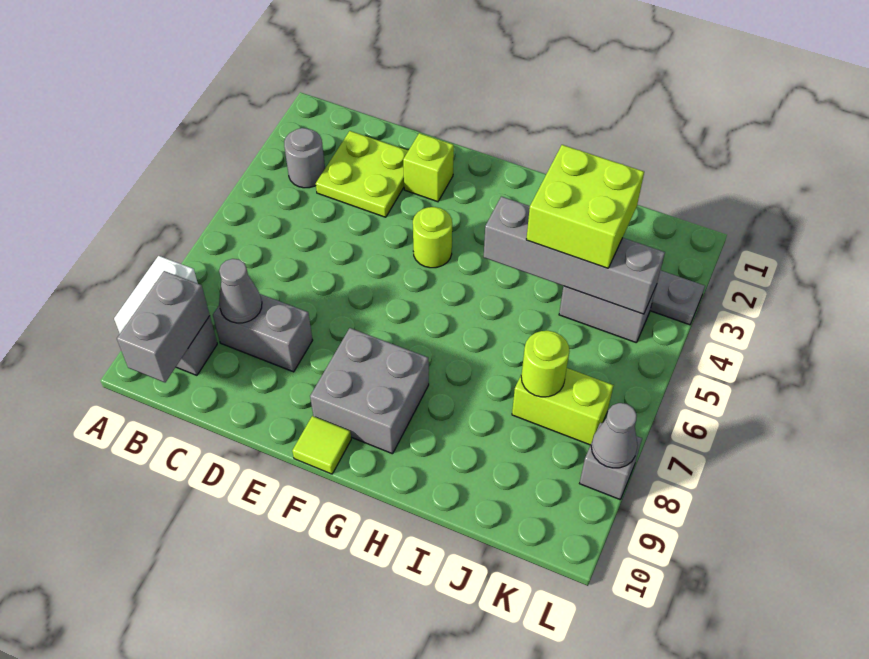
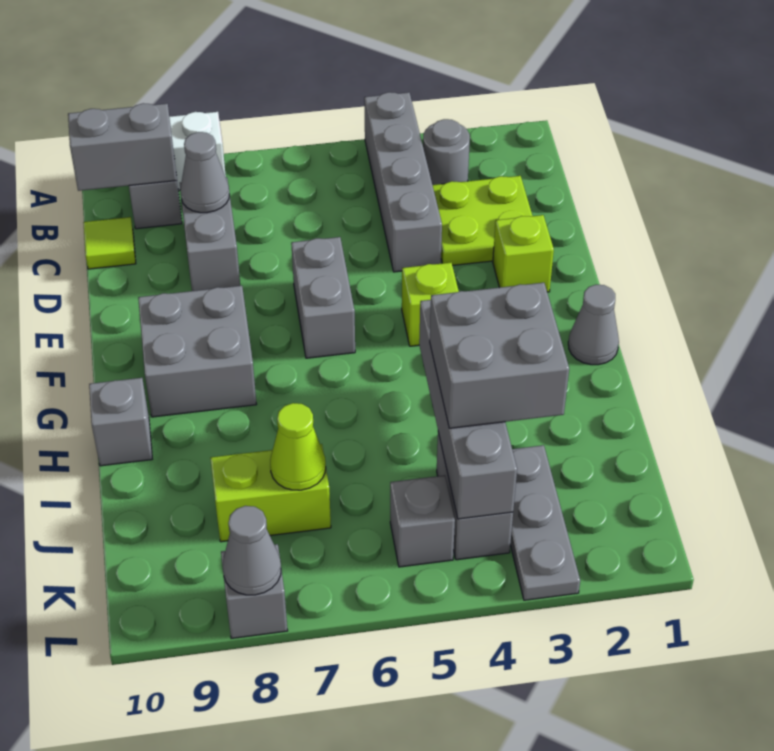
none -> grey 1x4 brick [364,92,442,272]
none -> grey 1x2 brick [291,237,355,358]
lime 1x1 round brick [413,207,452,268] -> lime 1x1 brick [402,263,459,346]
lime 1x1 tile [292,416,351,474] -> lime 1x1 tile moved to [83,217,136,269]
none -> grey 1x1 cone [568,285,619,365]
none -> grey 1x1 brick [89,378,152,466]
lime 2x2 brick [526,145,644,268] -> grey 2x2 brick [430,283,569,428]
lime 1x2 brick [512,368,614,445] -> lime 1x2 brick turned to [210,444,331,542]
lime 1x1 round brick [521,331,570,397] -> lime 1x1 cone [270,403,326,490]
none -> grey 1x1 brick [390,475,455,567]

